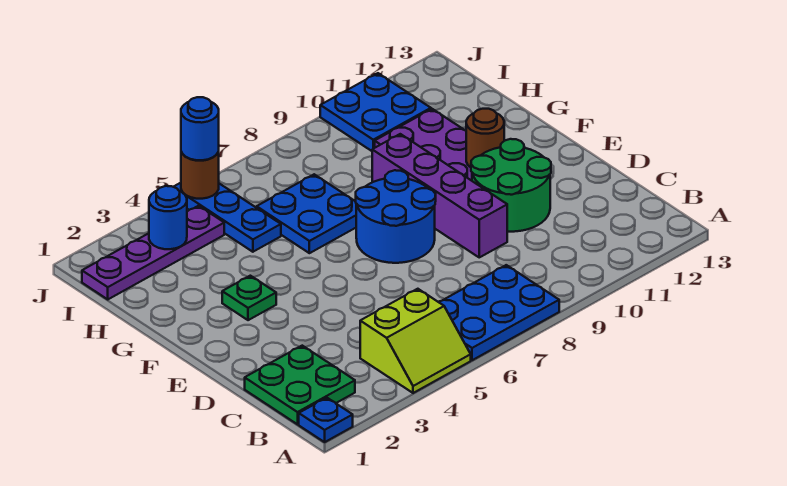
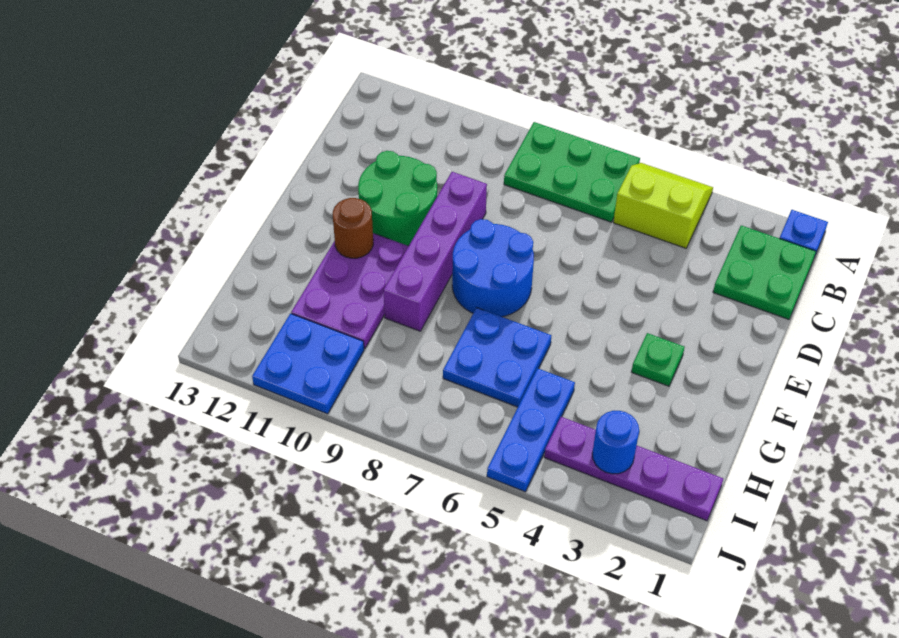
blue 2x3 plate [439,265,559,360] -> green 2x3 plate [504,122,640,222]
brown 1x1 round brick [181,152,219,199] -> none
blue 1x1 round brick [181,97,219,160] -> none

